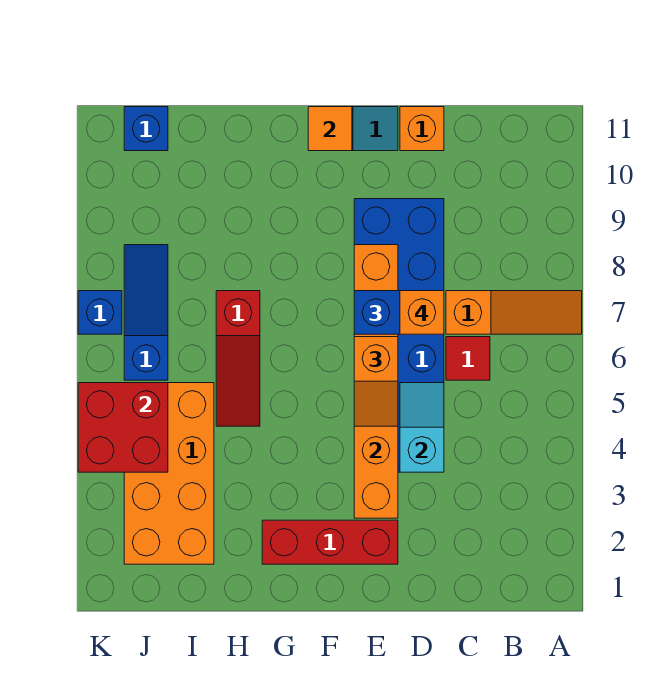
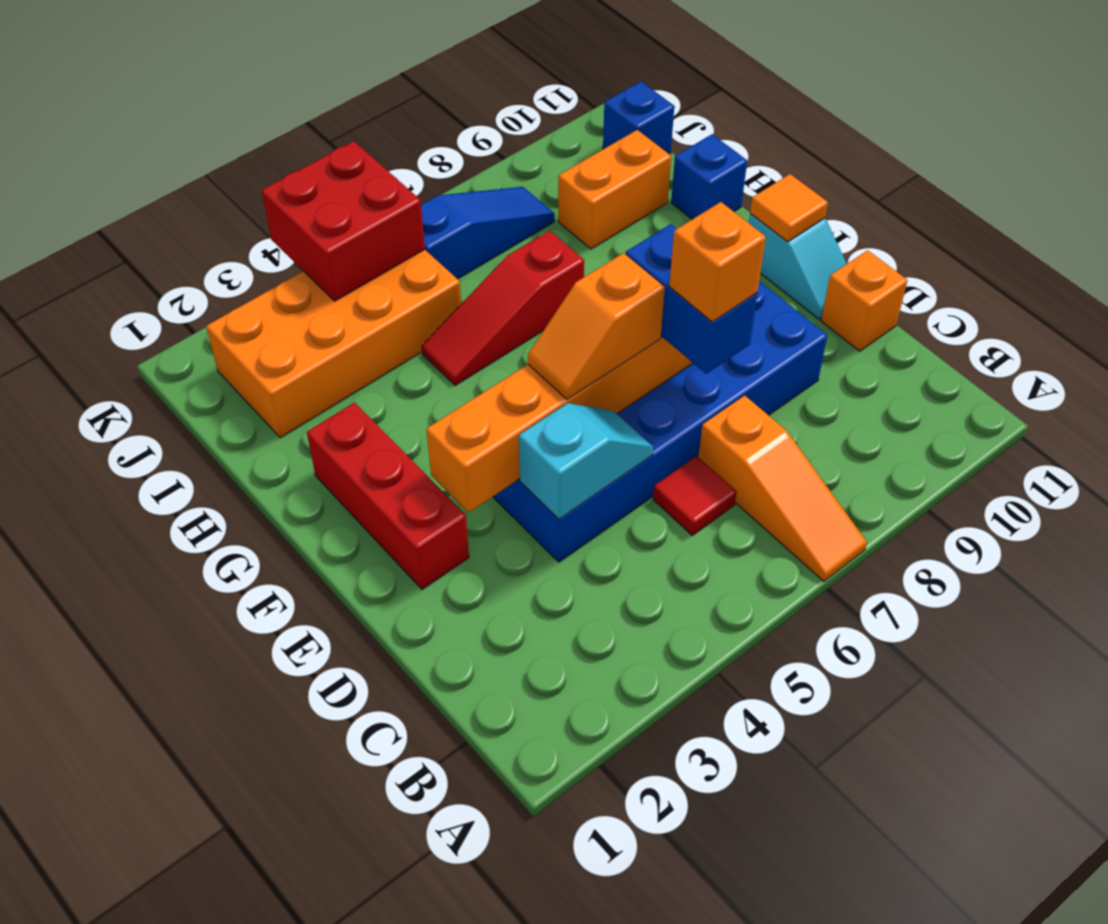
none -> orange 1x2 brick [558,130,671,249]
blue 1x1 brick [78,291,122,334] -> blue 1x1 brick moved to [671,134,747,219]

